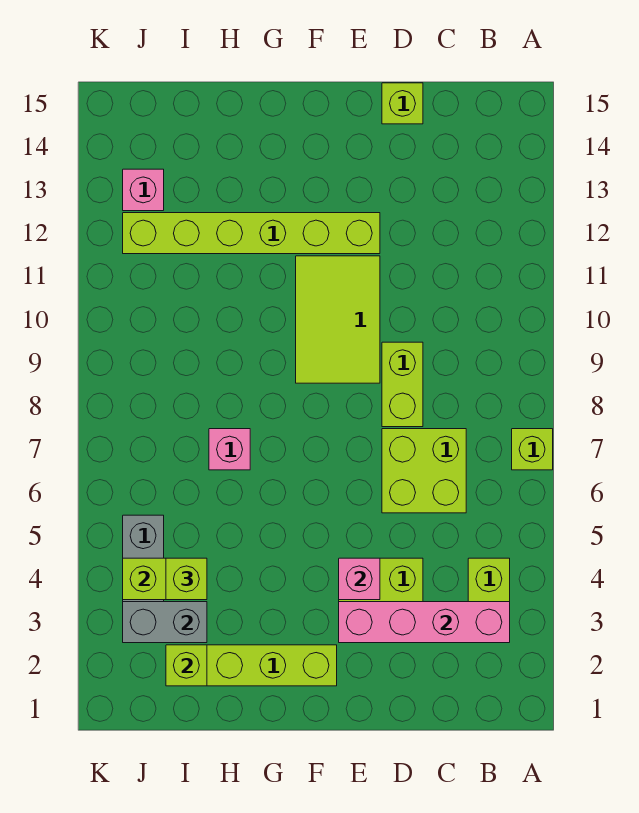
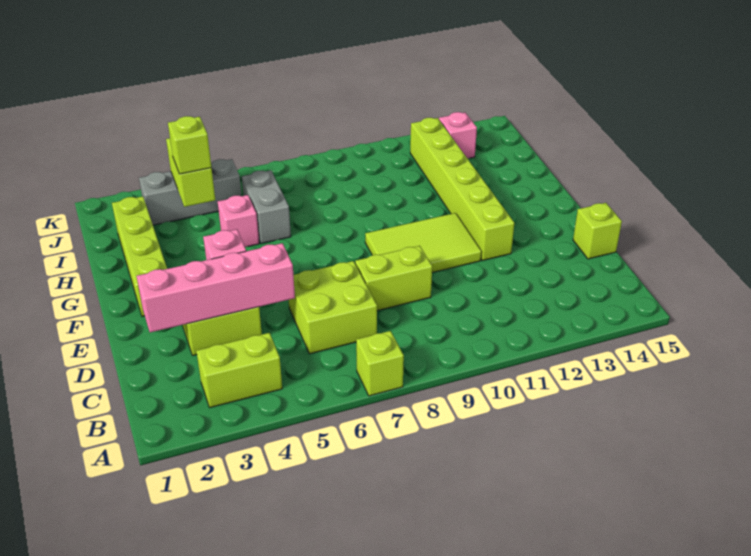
pink 1x4 brick [339,602,510,643] -> pink 1x4 brick turned to [137,243,295,332]
pink 1x1 brick [209,429,250,470] -> pink 1x1 brick moved to [218,195,259,247]
lime 1x1 brick [166,645,207,686] -> none
grey 1x2 brick [123,602,207,643] -> grey 1x2 brick moved to [242,170,291,244]

